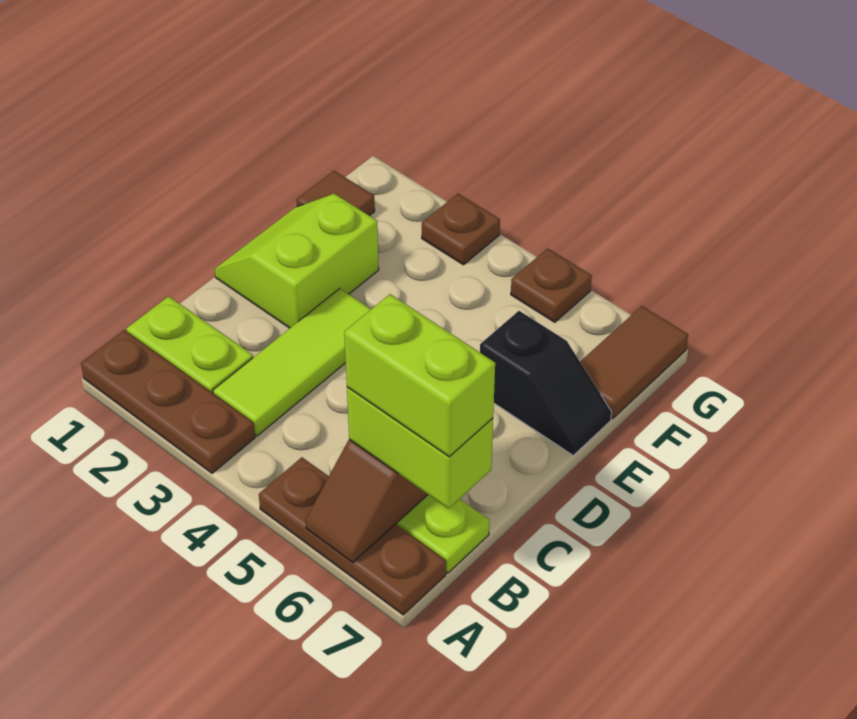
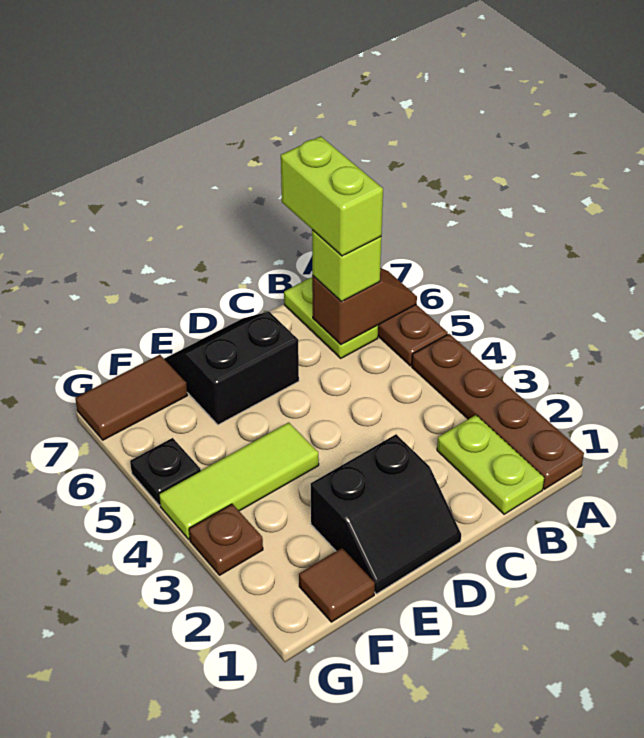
brown 1x3 plate [81,330,255,473] -> brown 1x4 plate [412,334,584,489]
lime 1x3 tile [213,288,371,436] -> lime 1x3 tile moved to [159,422,319,539]
lime 1x2 brick [347,387,493,509] -> lime 1x1 brick [312,230,381,302]
lime 2x2 slope [215,194,379,328] -> black 2x2 slope [311,434,461,594]
black 1x2 slope [480,311,612,455] -> black 2x2 slope [164,311,299,425]
brown 1x1 plate [511,248,592,322] -> black 1x1 plate [130,438,201,505]

